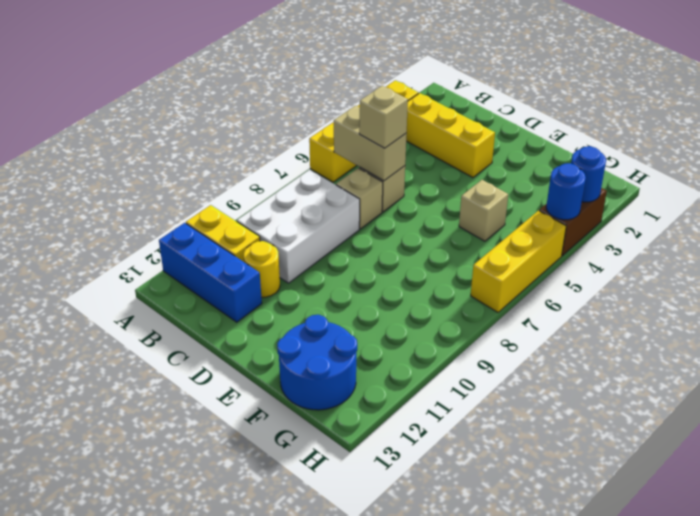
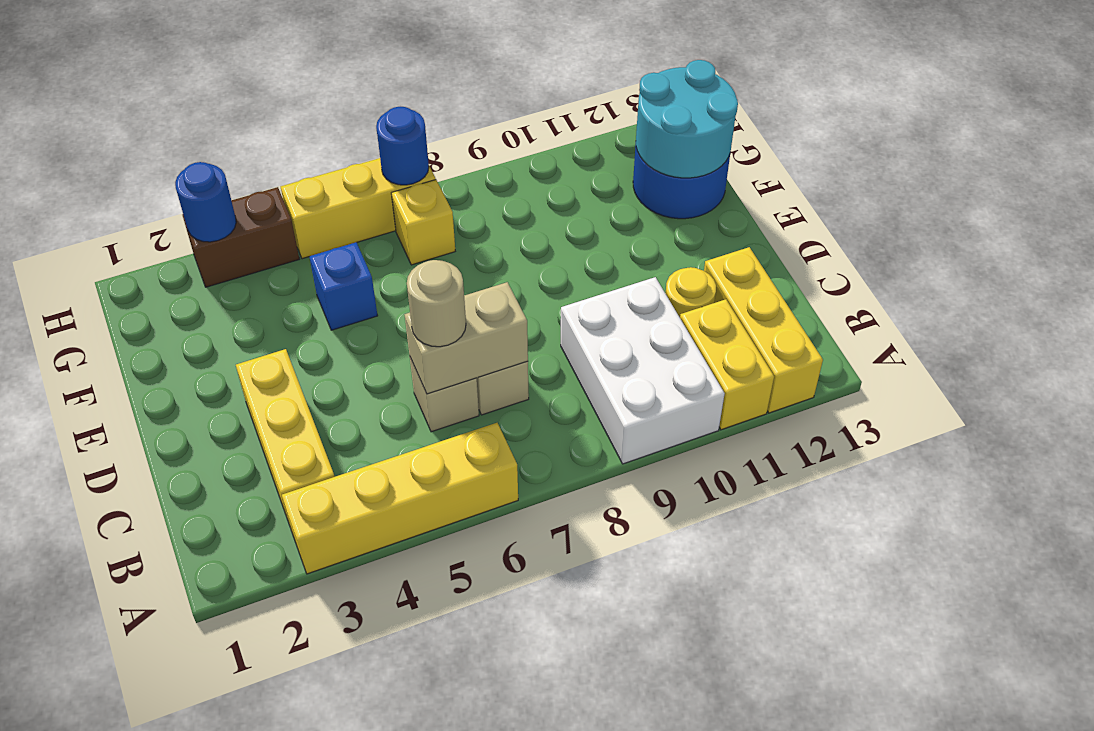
blue 1x3 brick [159,223,262,322] -> yellow 1x3 brick [704,247,823,413]
tan 1x2 brick [334,105,407,181] -> tan 1x2 brick turned to [404,282,528,394]
white 2x3 brick [237,170,360,283] -> white 2x3 brick turned to [561,277,725,464]
tan 1x1 brick [359,86,408,148] -> tan 1x1 round brick [407,260,466,347]
tan 1x1 brick [459,180,508,241] -> blue 1x1 brick [310,242,378,330]
none -> cyan 2x2 round brick [636,60,738,178]
none -> yellow 1x1 brick [391,180,455,265]
blue 1x1 round brick [546,163,586,220] -> blue 1x1 round brick moved to [376,107,429,185]

